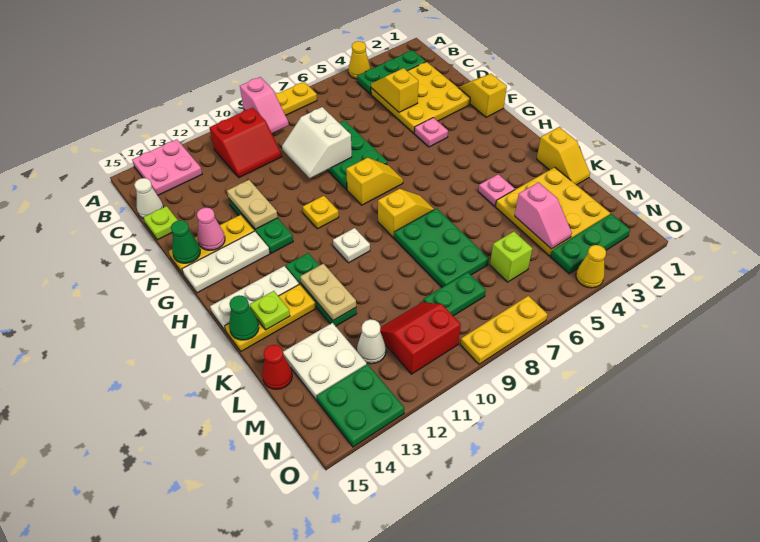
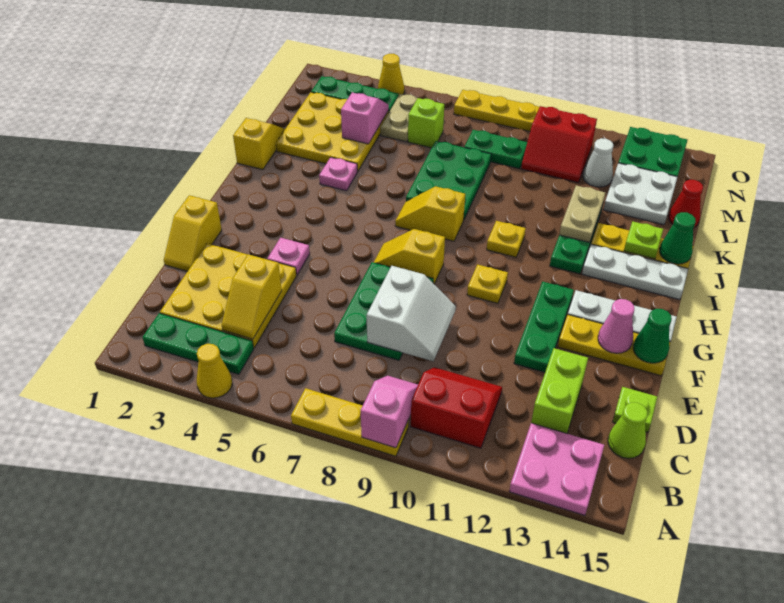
none -> lime 1x2 brick [531,348,588,433]
white 1x1 cone [134,178,163,219] -> lime 1x1 cone [608,403,648,458]
tan 1x2 plate [227,180,278,229] -> tan 1x2 plate moved to [380,94,417,142]
white 1x1 plate [333,228,370,263] -> yellow 1x1 plate [487,221,526,257]

